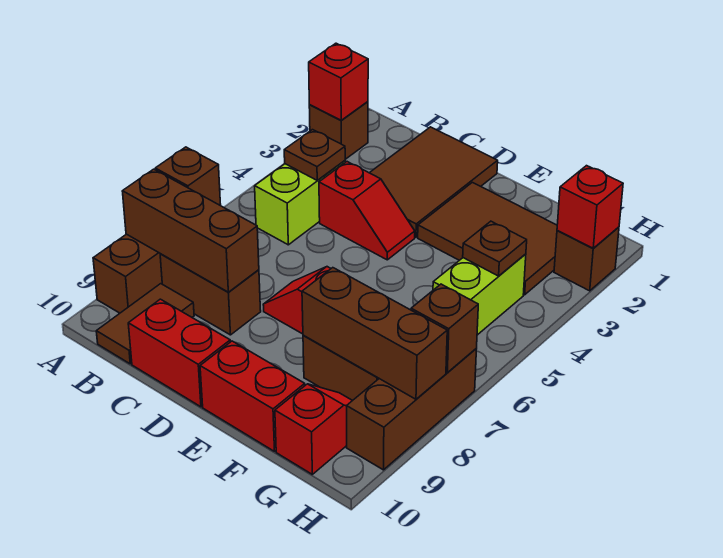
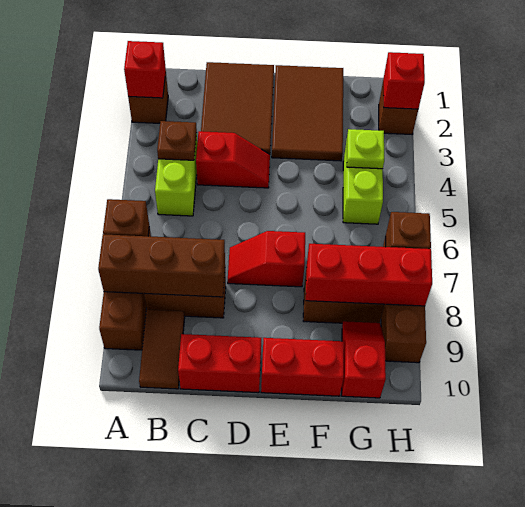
brown 2x3 tile [418,182,557,295] -> brown 2x3 tile turned to [272,65,343,161]
brown 1x3 brick [302,268,447,399] -> red 1x3 brick [306,244,432,306]
brown 1x1 plate [463,221,527,276] -> lime 1x1 plate [347,129,384,169]

